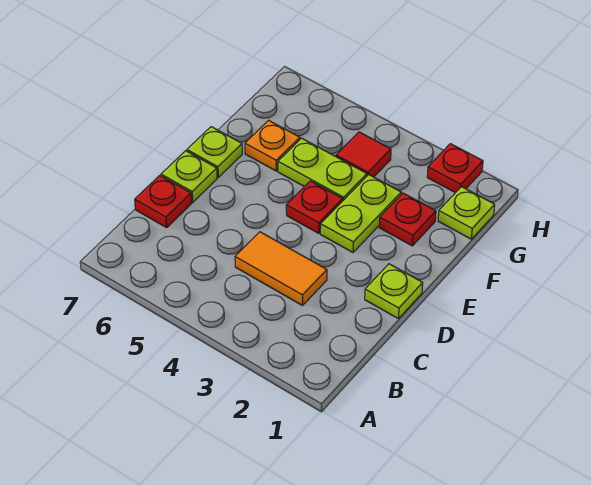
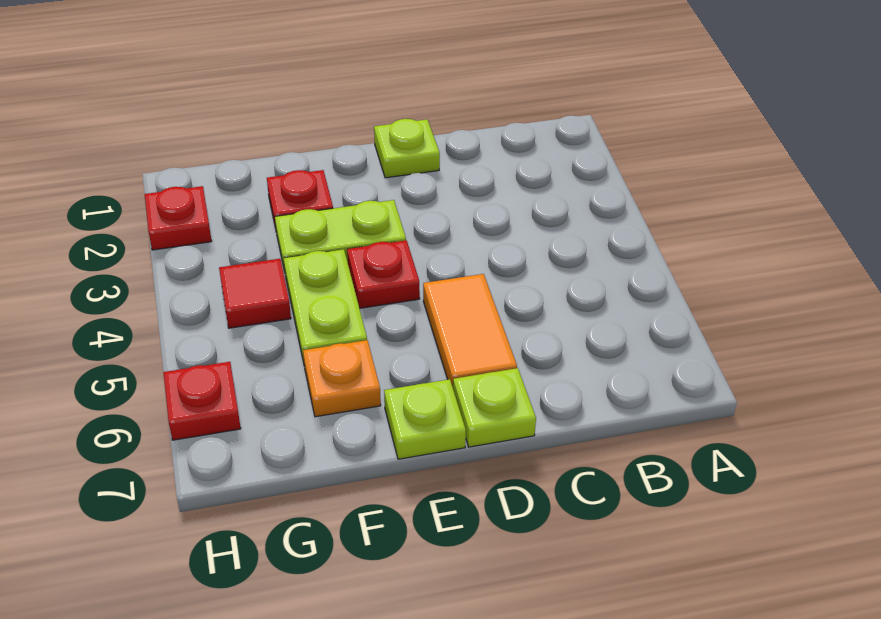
orange 1x2 tile [235,232,327,306] -> orange 1x2 tile moved to [423,274,517,387]
red 1x1 plate [135,176,192,228] -> red 1x1 plate moved to [163,362,241,440]
lime 1x1 plate [438,187,495,239] -> none

